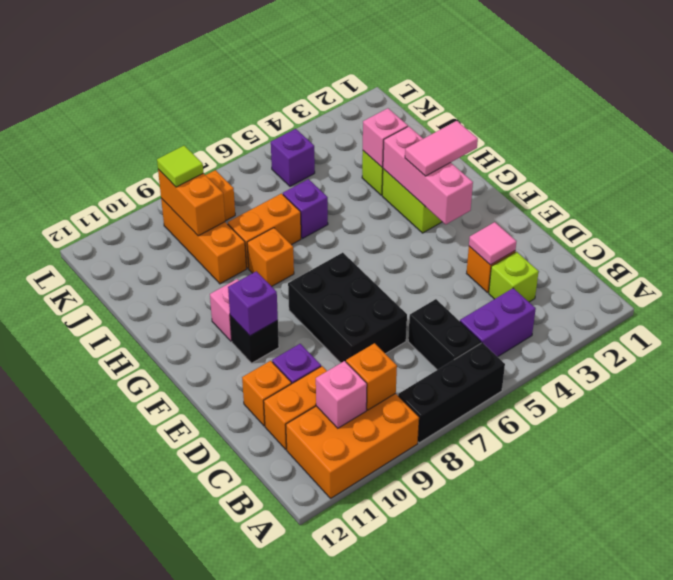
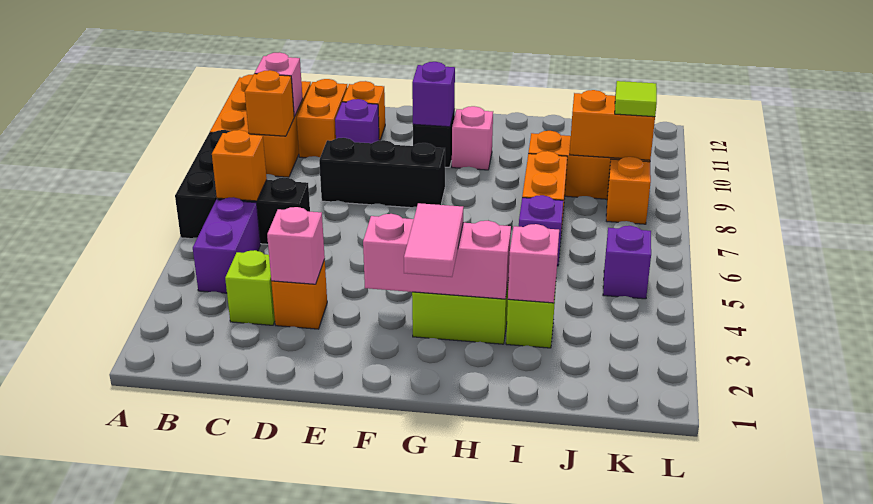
pink 1x1 tile [469,222,516,265] -> pink 1x1 brick [267,207,325,284]
black 2x3 brick [288,253,407,363] -> black 1x3 brick [319,138,445,208]
orange 1x1 brick [247,228,294,286] -> orange 1x1 brick moved to [212,130,267,201]

